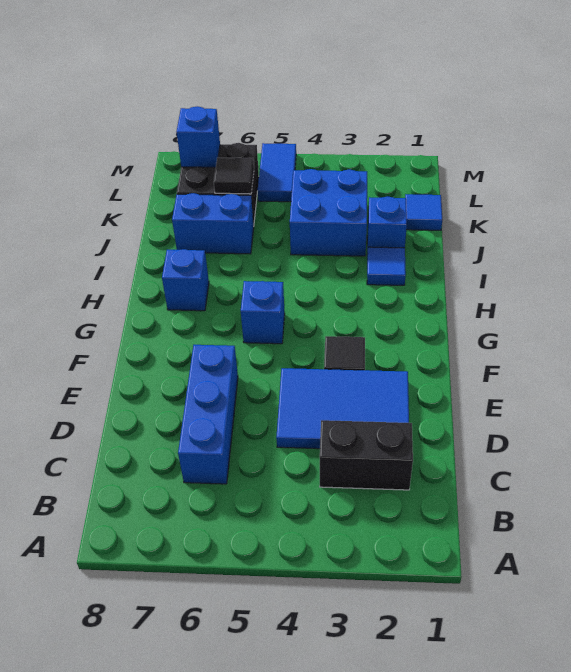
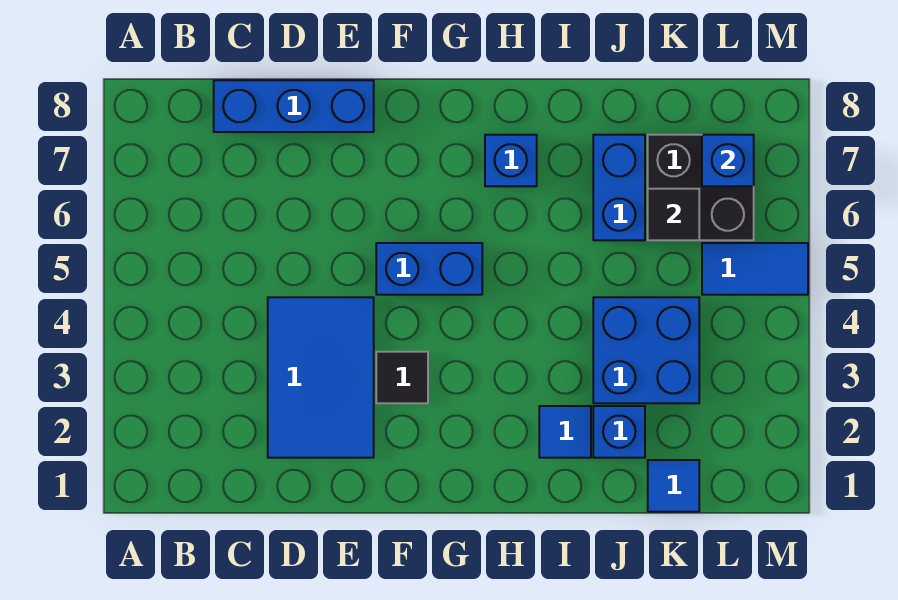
black 1x2 brick [320,420,413,490] -> none
blue 1x3 brick [178,345,238,484] -> blue 1x3 brick moved to [214,80,374,132]
blue 1x1 brick [241,281,285,344] -> blue 1x2 brick [376,243,482,295]

